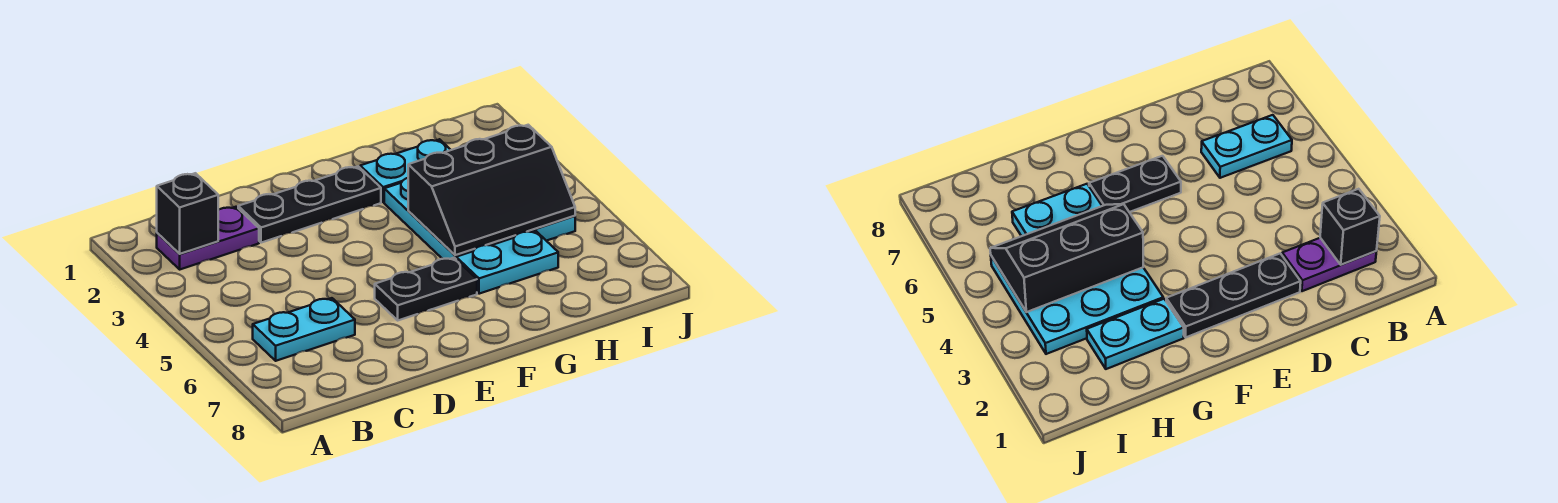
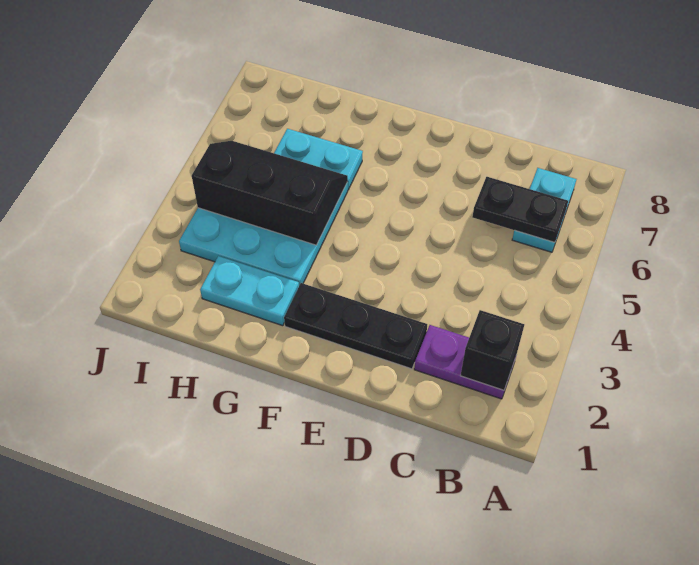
cyan 1x2 plate [253,298,355,361] -> cyan 1x2 plate turned to [512,168,577,252]
black 1x2 plate [375,258,477,320] -> black 1x2 plate moved to [472,177,568,242]

